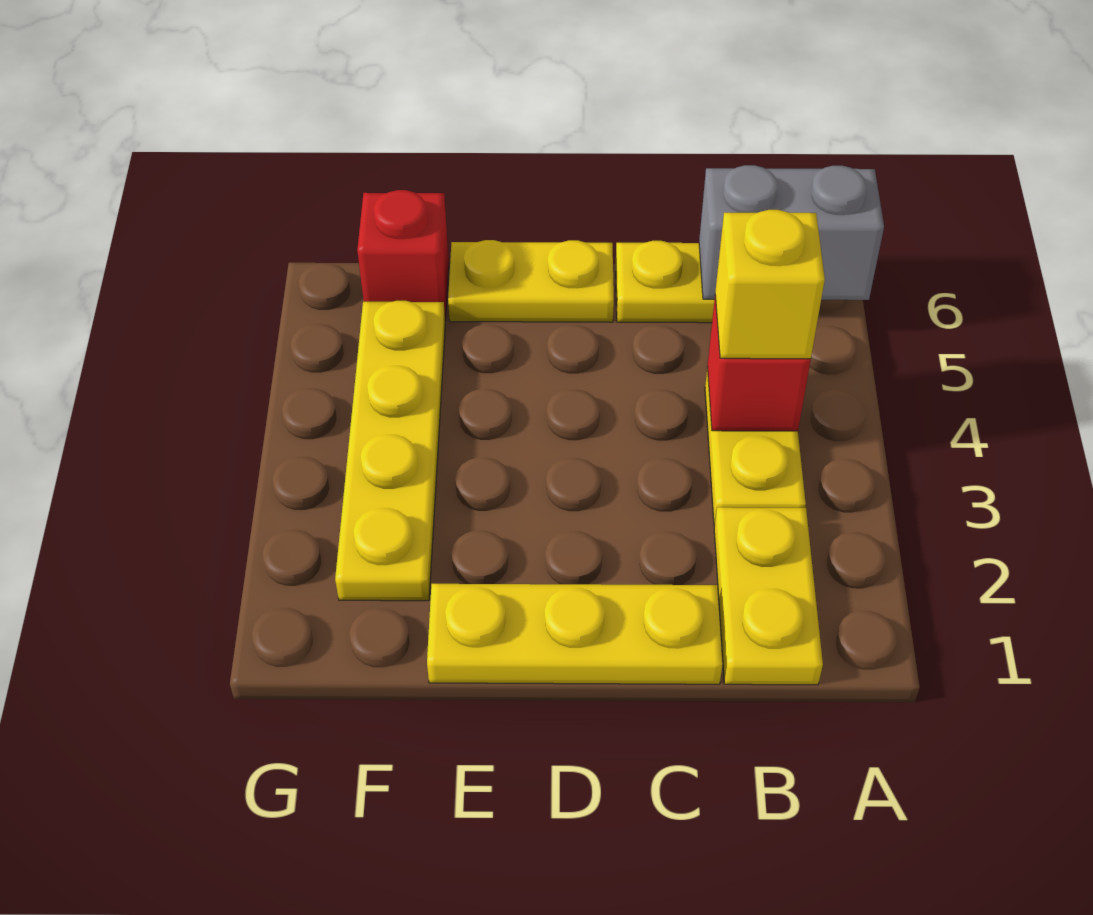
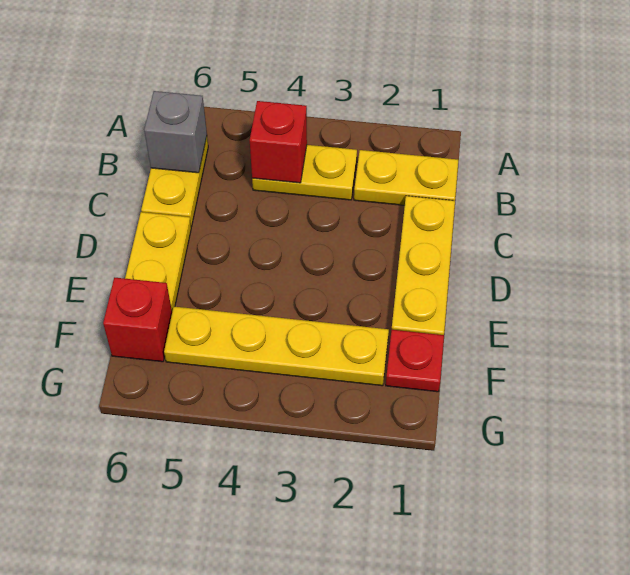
grey 1x2 brick [699,165,884,300] -> grey 1x1 brick [144,91,207,173]
yellow 1x1 brick [715,210,825,359] -> none
none -> red 1x1 plate [386,330,444,392]

